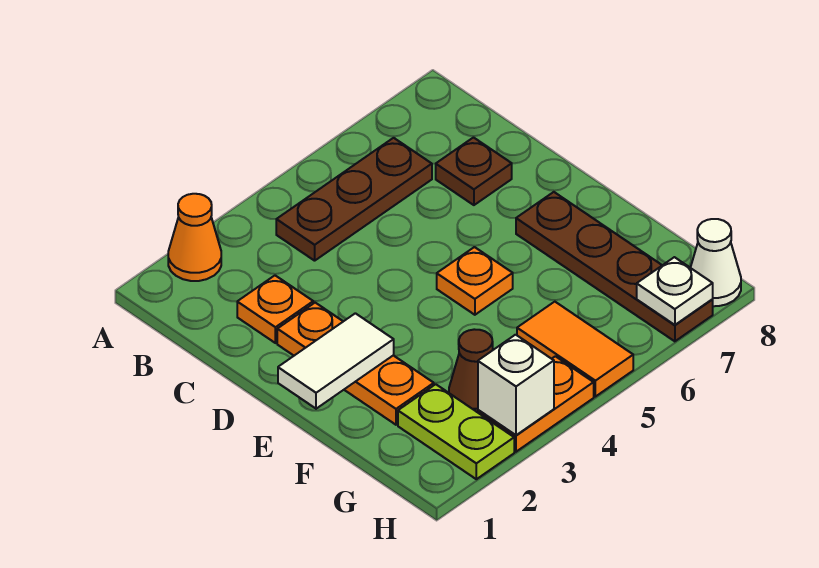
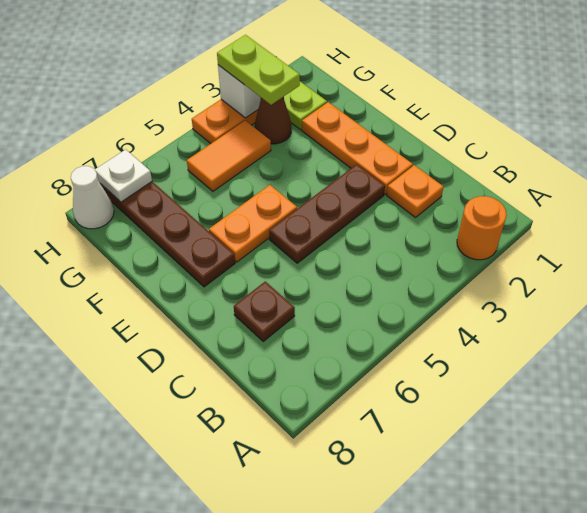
orange 1x1 cone [168,194,221,281] -> orange 1x1 round brick [457,196,507,260]
brown 1x3 plate [276,138,432,261] -> brown 1x3 plate moved to [269,164,385,263]
white 1x2 tile [278,313,394,409] -> none
orange 1x1 plate [437,247,513,315] -> orange 1x2 plate [209,185,297,262]
none -> lime 1x2 plate [217,35,300,105]
orange 1x2 tile [517,302,633,397] -> orange 1x2 tile turned to [187,121,271,191]

